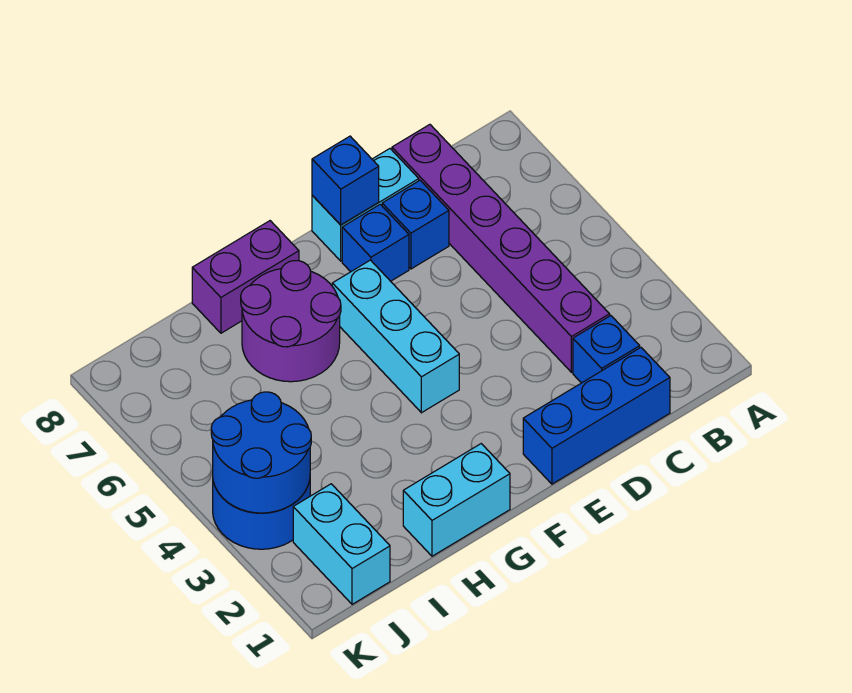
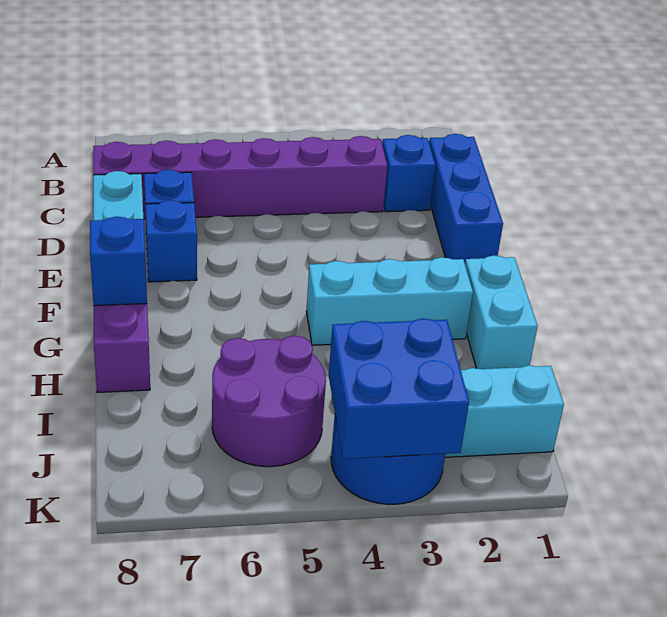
blue 1x1 brick [312,136,379,225] -> blue 1x1 brick moved to [90,216,147,306]
cyan 1x3 brick [332,260,459,413] -> cyan 1x3 brick moved to [306,257,473,345]
purple 2x2 round brick [241,261,341,382] -> purple 2x2 round brick moved to [212,336,326,467]
blue 2x2 round brick [211,392,311,513] -> blue 2x2 brick [329,319,469,459]

